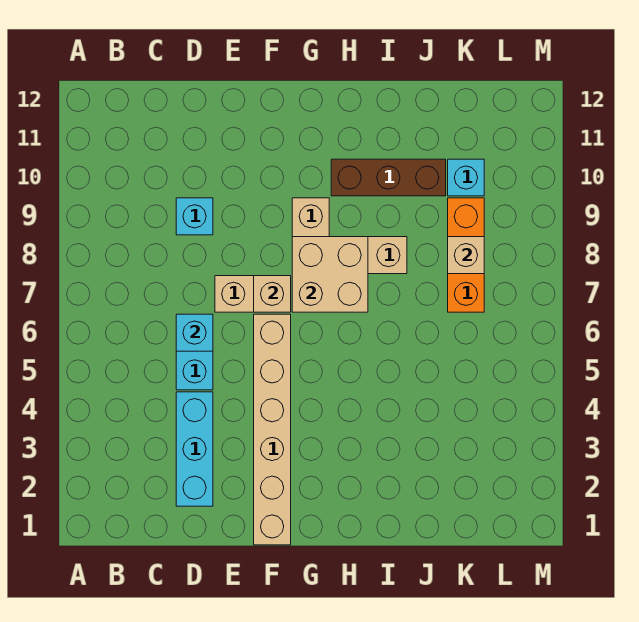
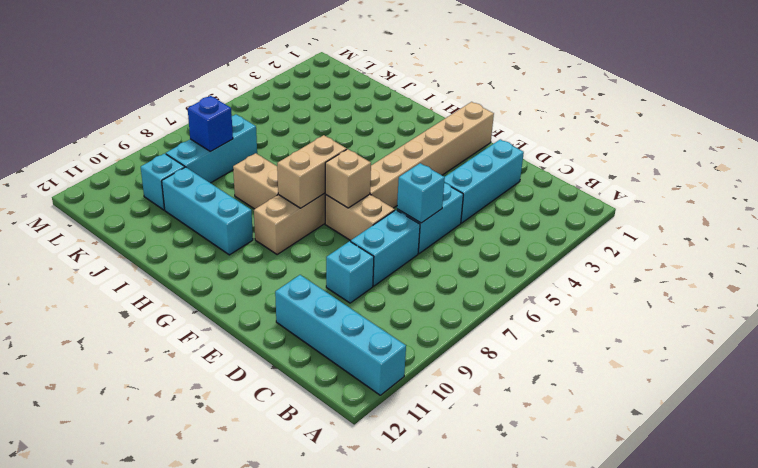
none -> cyan 1x4 brick [275,275,406,395]
none -> cyan 1x2 brick [351,210,420,286]
tan 2x2 brick [292,237,368,312] -> tan 1x2 brick [277,135,347,208]
brown 1x3 brick [331,159,446,196] -> cyan 1x3 brick [162,167,253,255]
orange 1x3 brick [448,198,484,312] -> cyan 1x3 brick [166,114,257,183]
tan 1x1 brick [448,237,484,274] -> blue 1x1 brick [188,96,233,152]

